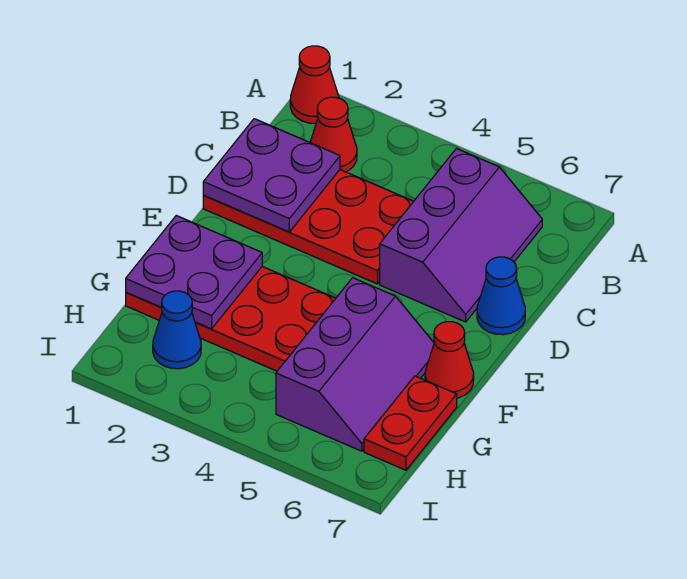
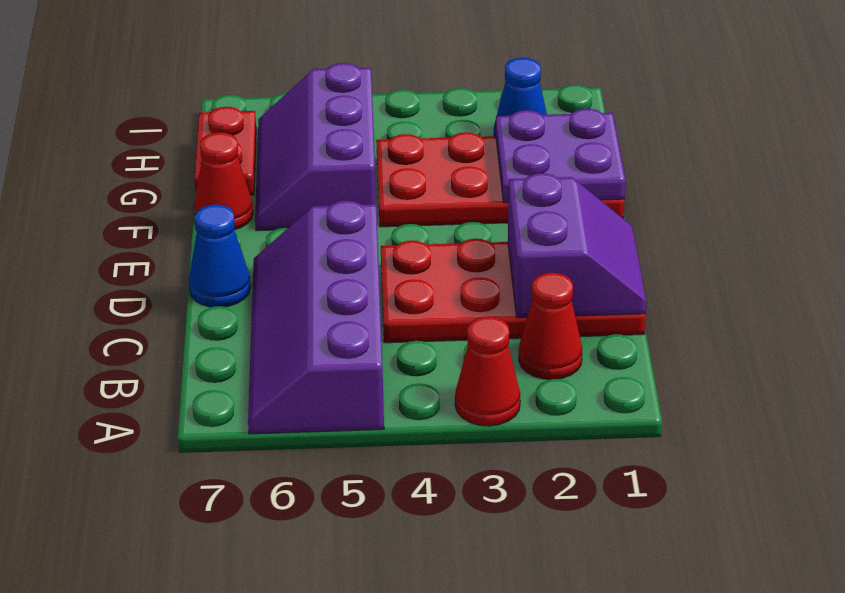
red 1x1 cone [290,46,339,123] -> red 1x1 cone moved to [455,317,520,426]
purple 2x3 slope [380,149,542,322] -> purple 2x4 slope [248,201,384,434]
purple 2x2 plate [203,119,340,232] -> purple 2x2 slope [508,173,647,318]

